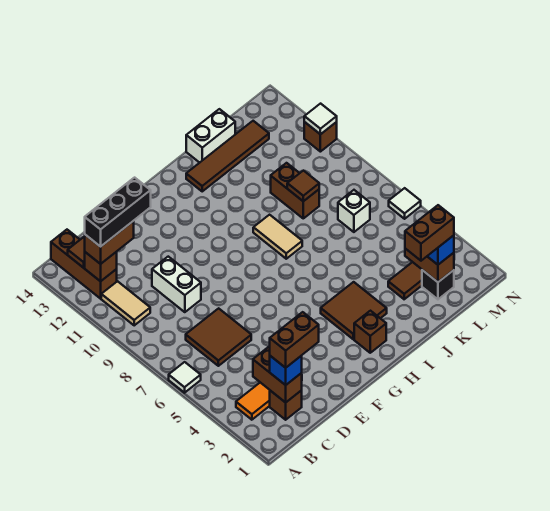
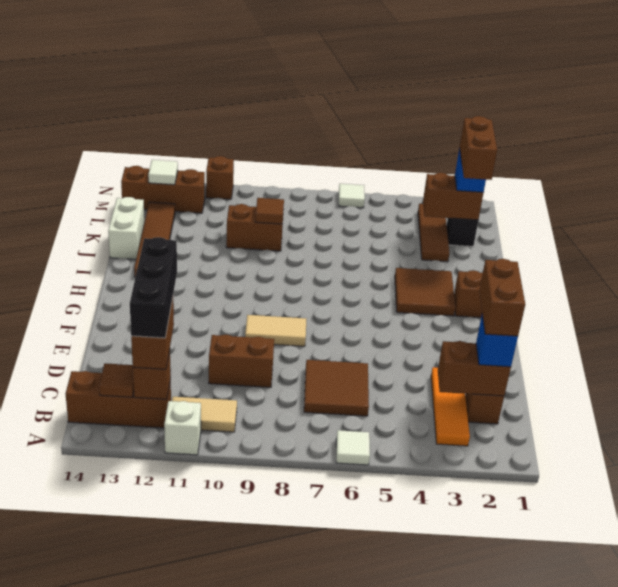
white 1x2 brick [152,257,201,312] -> brown 1x2 brick [209,335,274,387]
tan 1x2 tile [253,215,302,259] -> tan 1x2 tile moved to [245,315,306,346]
white 1x1 brick [338,190,370,232] -> white 1x1 brick moved to [164,401,201,455]
none -> brown 1x3 brick [121,166,205,213]
white 1x1 tile [304,104,337,134] -> white 1x1 tile moved to [148,160,178,185]

